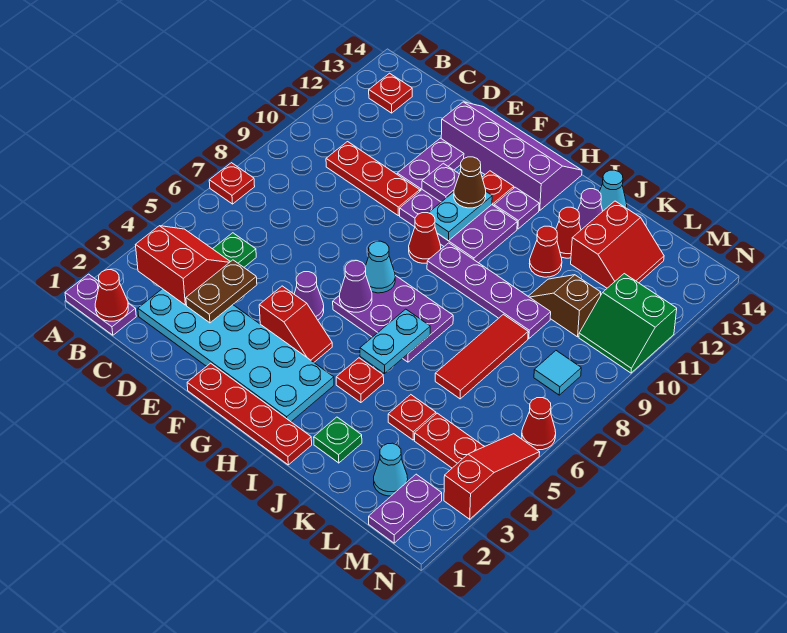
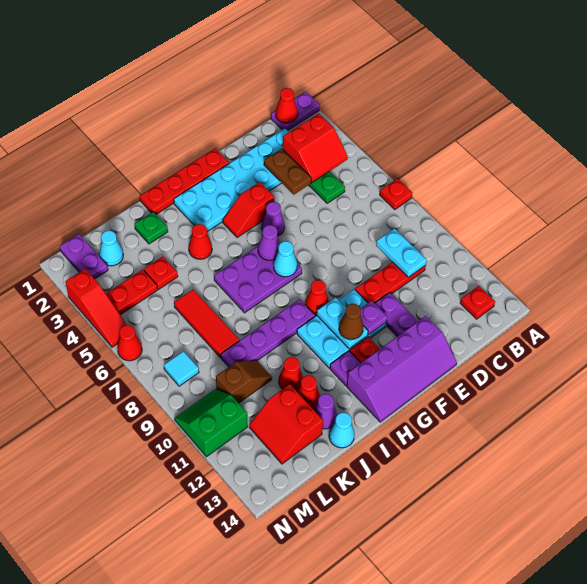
purple 2x3 plate [400,190,517,263] -> cyan 2x3 plate [297,289,387,368]
red 1x1 plate [336,358,384,403] -> red 1x1 cone [189,224,212,259]
cyan 1x2 plate [360,309,430,373] -> cyan 1x2 plate moved to [376,229,427,277]

